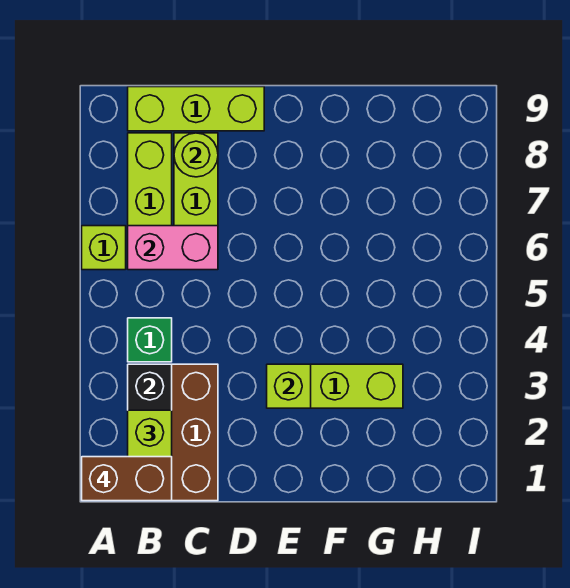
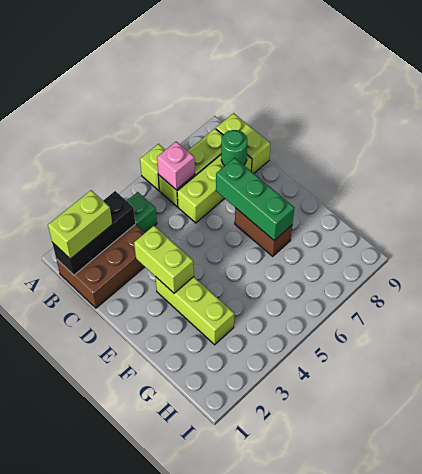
brown 1x2 brick [82,457,172,501] -> brown 1x2 brick moved to [235,208,292,256]
pink 1x2 brick [128,226,218,270] -> pink 1x1 brick [157,142,195,190]
lime 1x3 brick [128,87,264,131] -> lime 1x2 brick [216,113,271,173]
lime 1x1 round brick [174,133,218,177] -> green 1x1 round brick [221,130,247,166]
none -> green 1x3 brick [216,158,294,240]
lime 1x1 brick [267,364,311,408] -> lime 1x2 brick [134,226,194,293]

